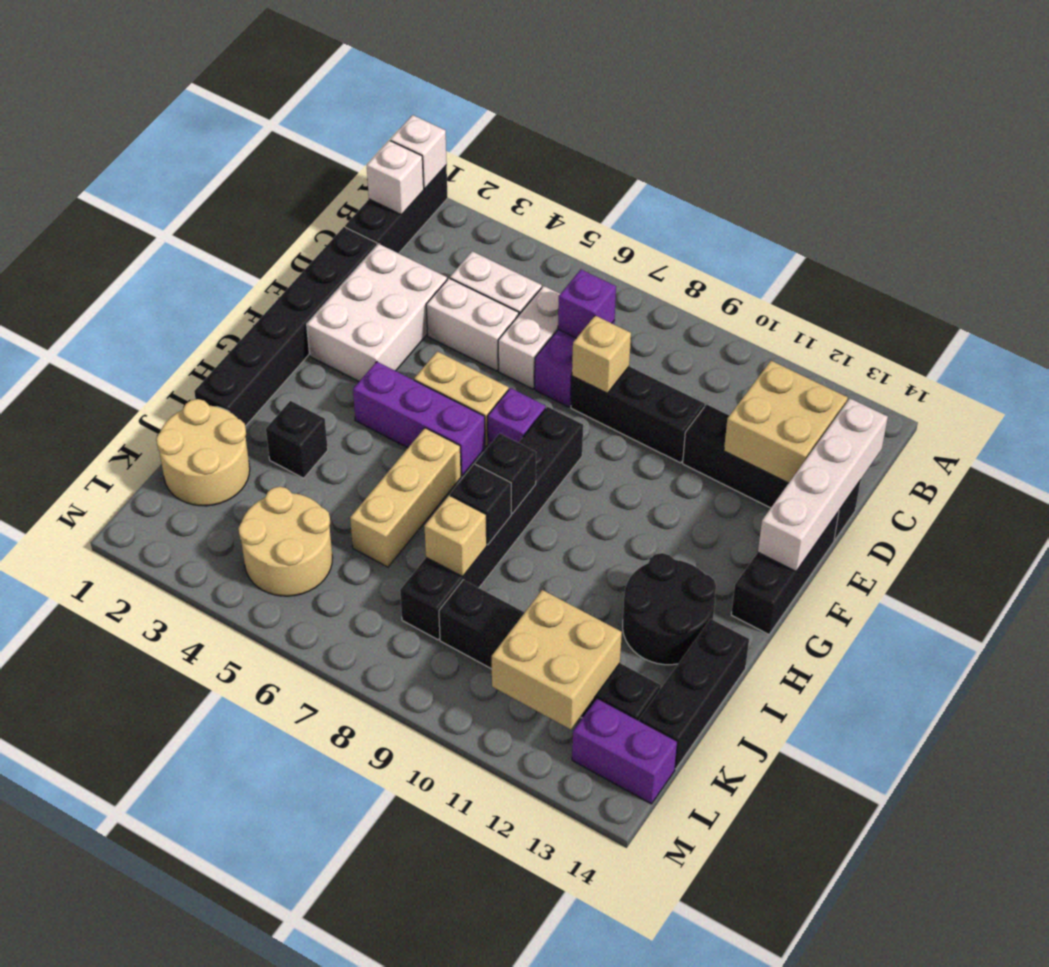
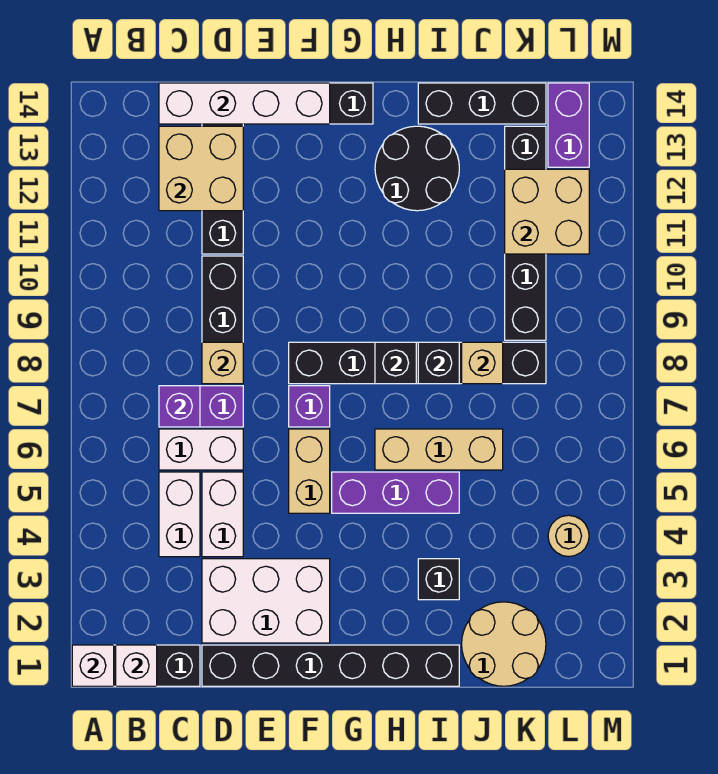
purple 1x3 brick [353,362,485,476] -> purple 1x3 brick turned to [332,472,459,513]
tan 2x2 round brick [238,487,333,596] -> tan 1x1 round brick [548,515,589,557]

